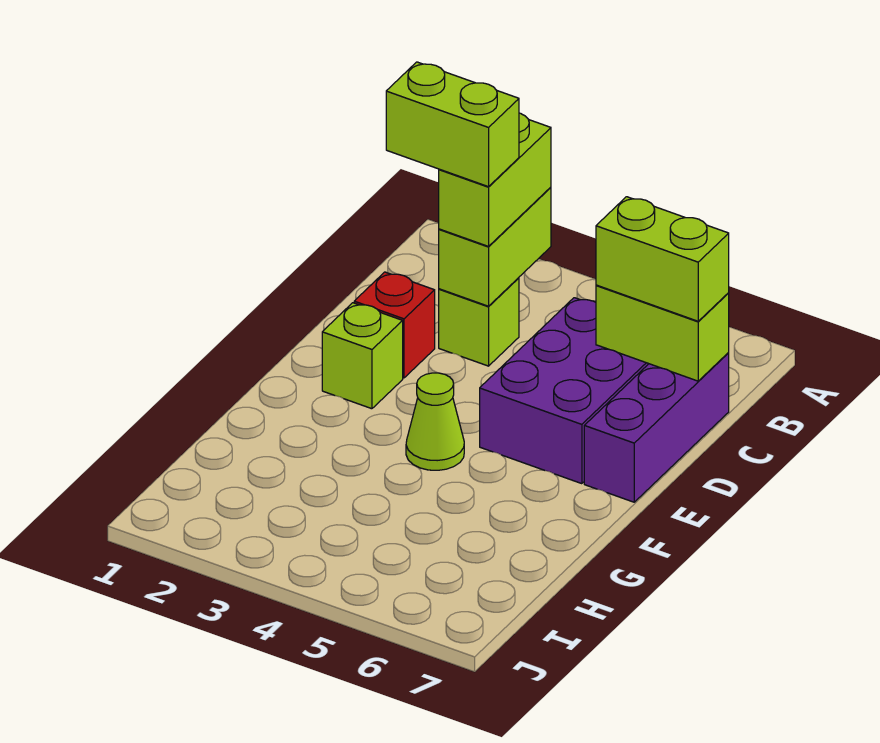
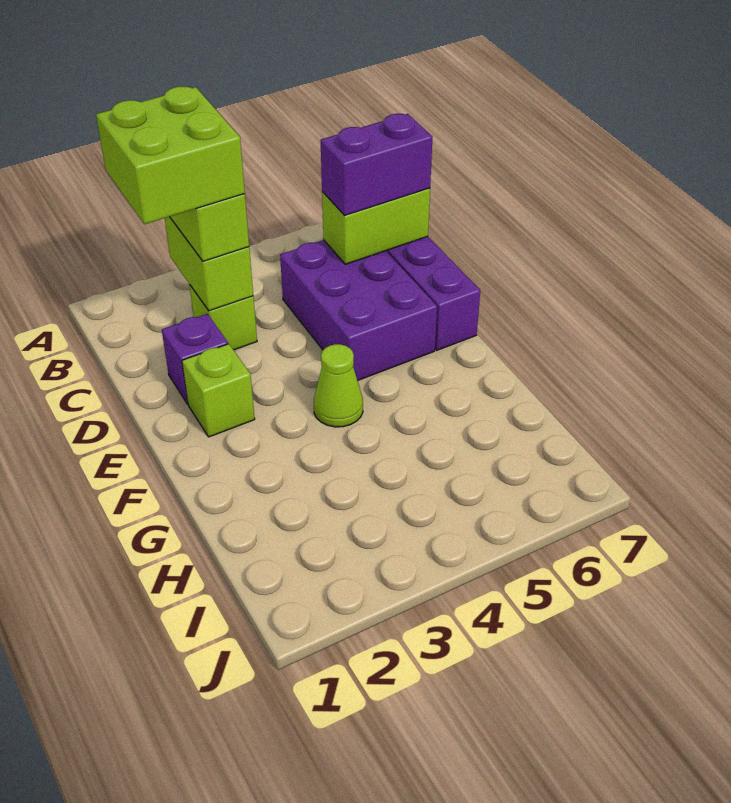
lime 1x2 brick [386,62,519,187] -> lime 2x2 brick [96,86,245,224]
lime 1x2 brick [596,197,729,321] -> purple 1x2 brick [321,114,432,216]
red 1x1 brick [354,272,435,378] -> purple 1x1 brick [162,314,228,404]

